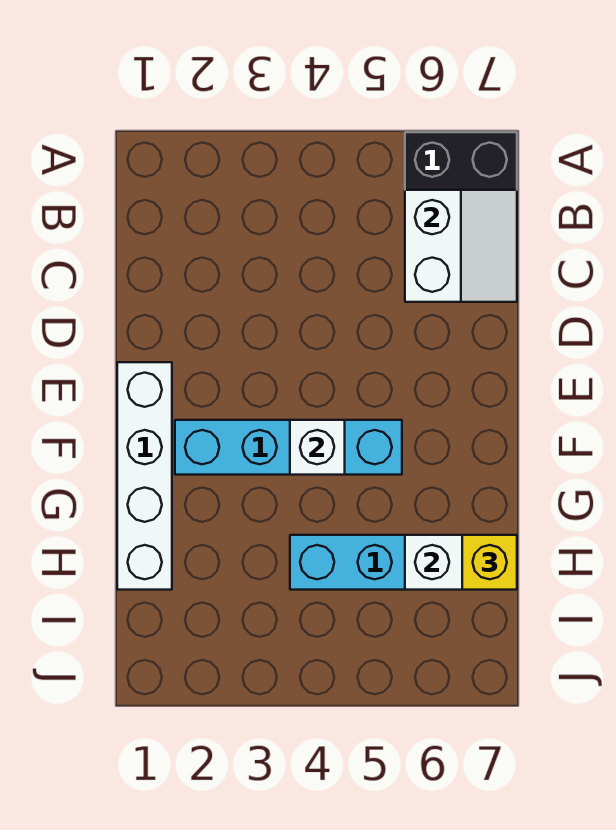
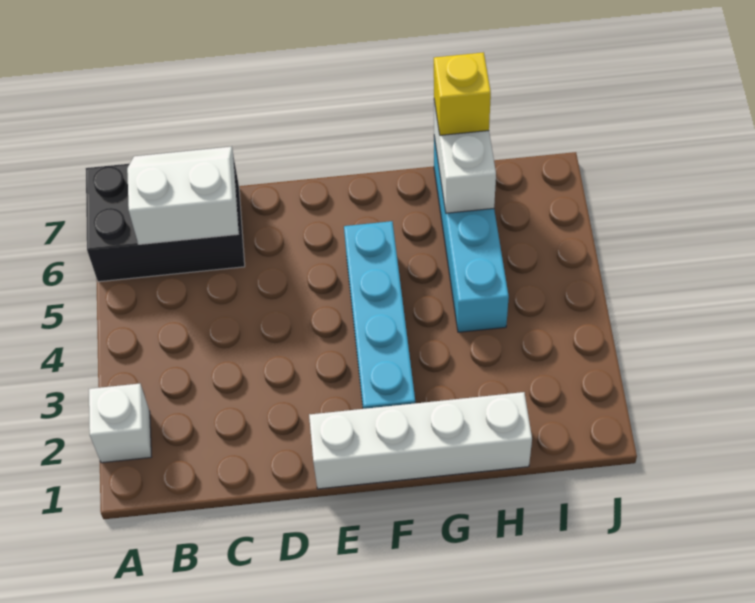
white 1x1 brick [290,420,345,475] -> white 1x1 brick moved to [89,384,151,463]

